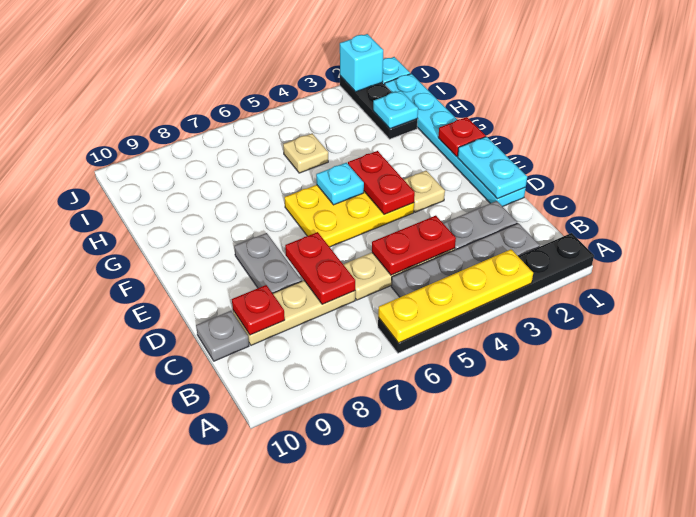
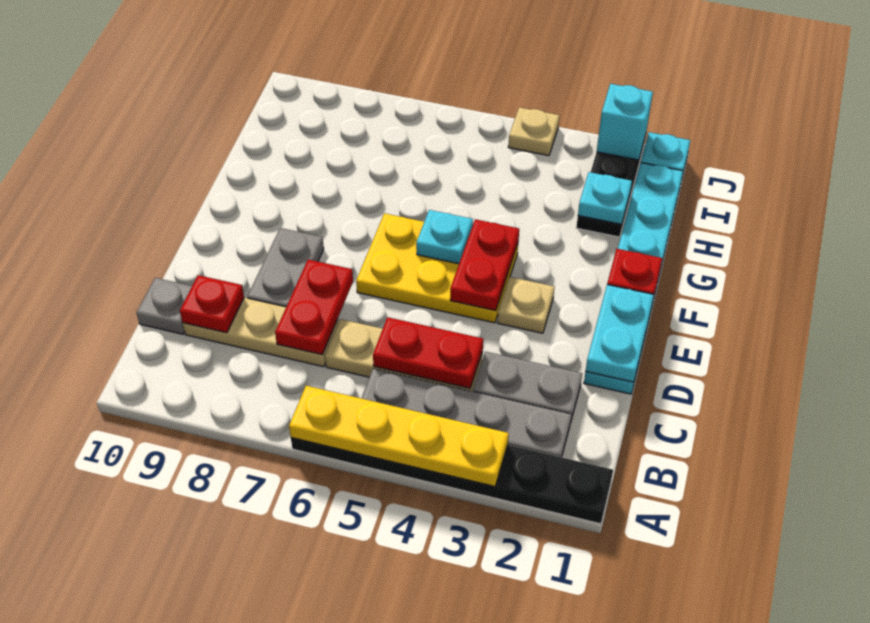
tan 1x1 plate [283,133,328,173] -> tan 1x1 plate moved to [508,107,560,156]

